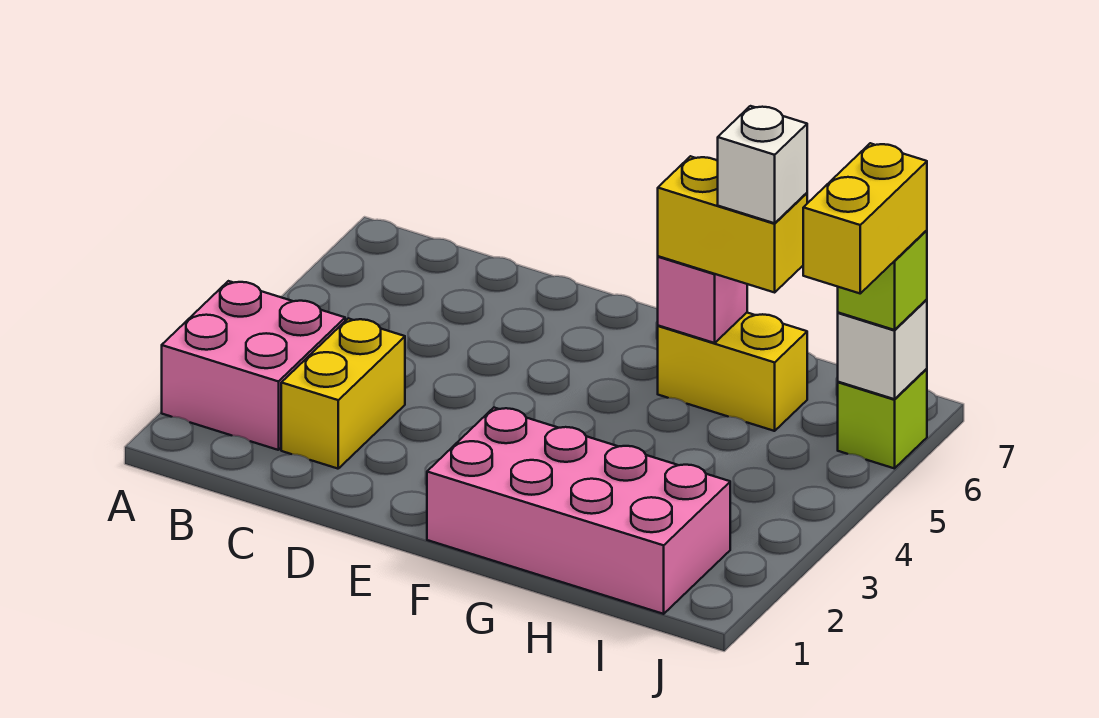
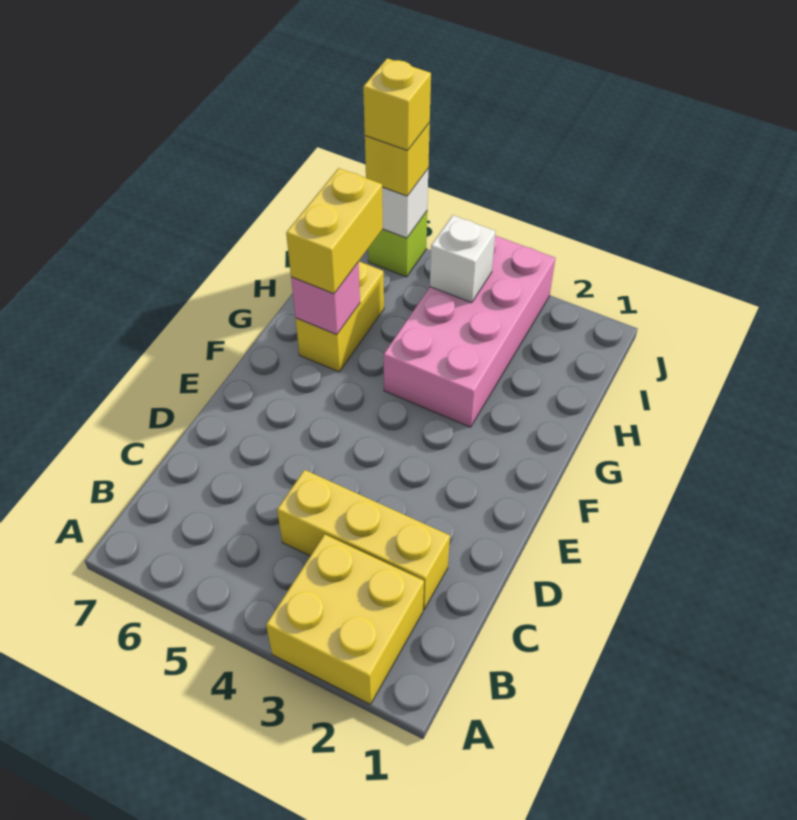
pink 2x2 brick [162,281,345,450] -> yellow 2x2 brick [266,535,424,704]
yellow 1x2 brick [281,318,405,469] -> yellow 1x3 brick [277,470,450,610]
pink 2x4 brick [427,408,730,614] -> pink 2x4 brick moved to [384,236,555,427]
white 1x1 brick [718,106,807,223] -> white 1x1 brick moved to [430,215,496,303]
yellow 1x2 brick [803,143,927,293] -> yellow 1x1 brick [363,58,431,150]
lime 1x1 brick [838,230,927,330] -> yellow 1x1 brick [365,123,430,196]

